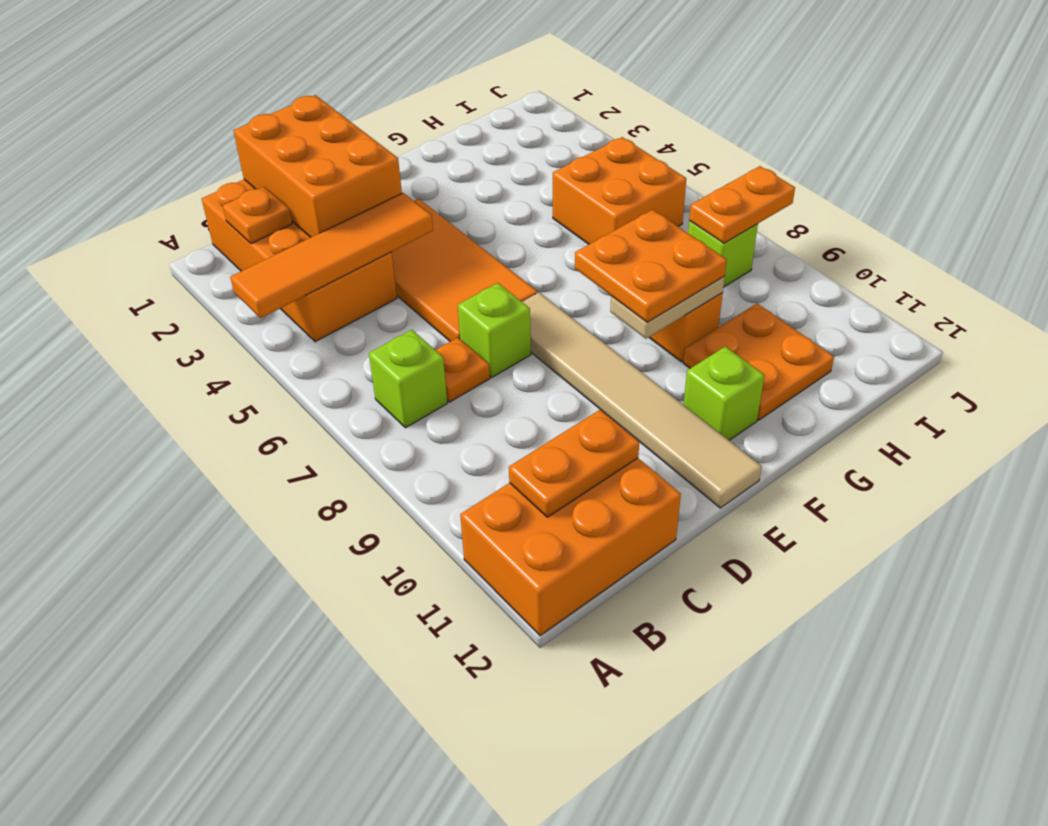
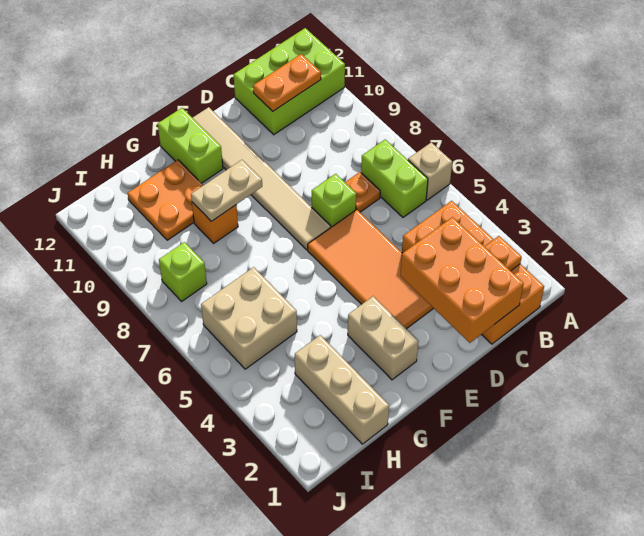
orange 1x4 tile [230,193,433,318] -> none
none -> tan 1x1 brick [408,142,452,200]
orange 2x3 brick [460,458,681,636] -> lime 2x3 brick [234,28,345,135]
lime 1x1 brick [369,330,447,428] -> lime 1x2 brick [361,139,428,217]
none -> tan 1x2 brick [348,296,419,380]
orange 2x2 plate [575,210,727,322] -> none
lime 1x1 brick [683,346,765,440] -> lime 1x2 brick [158,108,223,183]
none -> tan 1x3 brick [295,335,389,444]
orange 2x2 brick [553,137,686,244] -> tan 2x2 brick [201,267,297,369]
orange 1x2 plate [689,166,795,243] -> none

